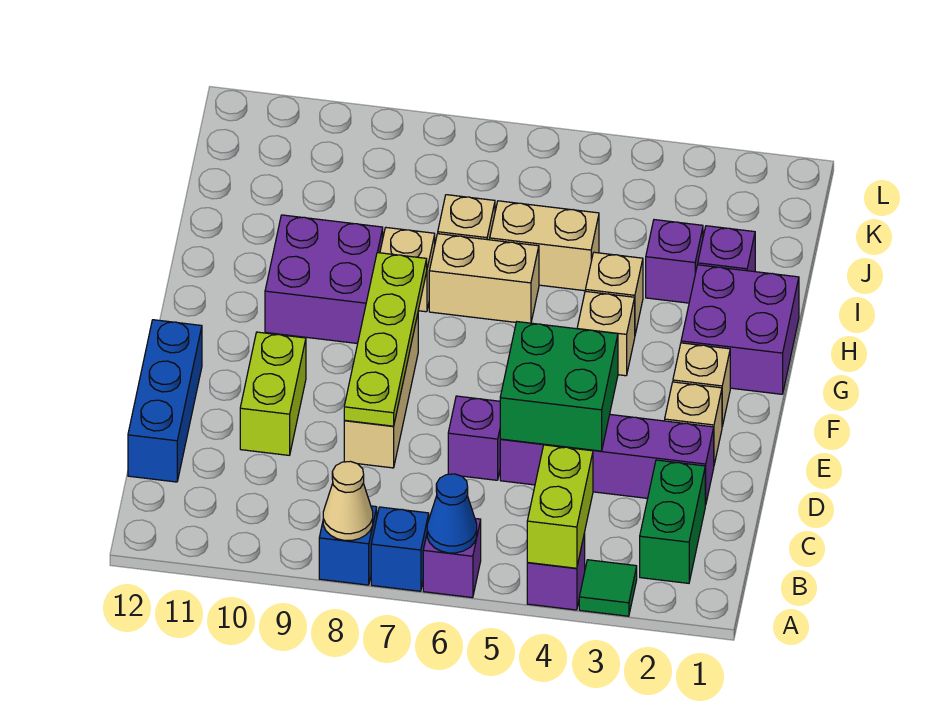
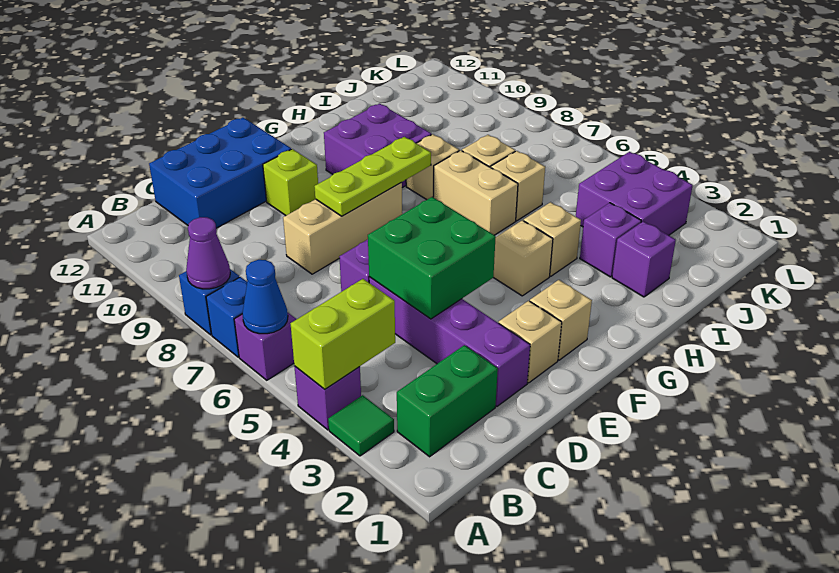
tan 1x1 cone [323,461,373,540] -> purple 1x1 cone [186,217,230,289]
blue 1x3 brick [128,320,202,482] -> blue 2x3 brick [149,118,291,228]
lime 1x4 plate [344,253,427,426] -> lime 1x3 plate [314,137,431,216]
lime 1x2 brick [240,332,306,455] -> lime 1x1 brick [263,149,318,216]
purple 2x2 brick [681,265,799,394] -> purple 2x2 brick moved to [576,152,693,235]
tan 1x2 brick [490,201,599,291] -> tan 1x1 brick [491,151,545,221]

